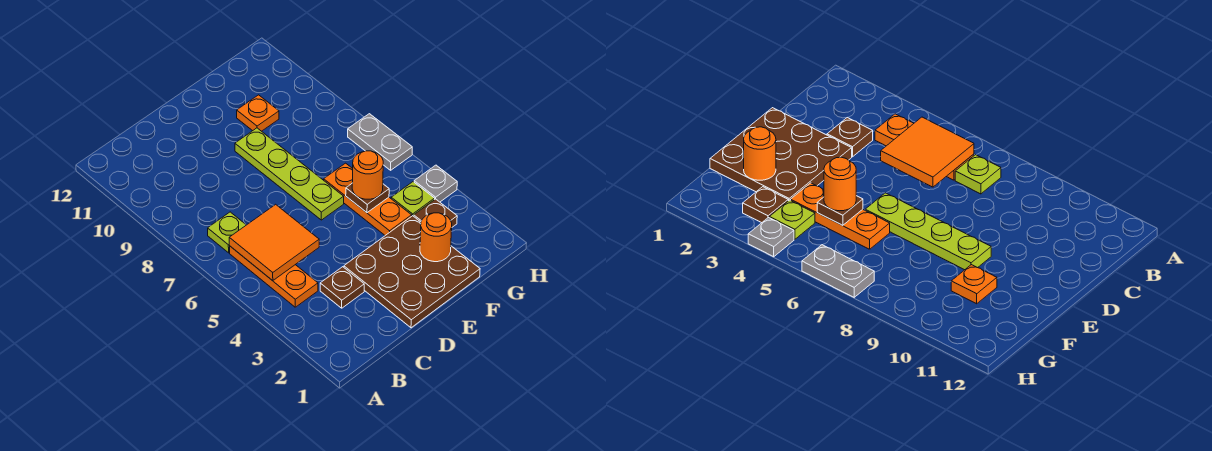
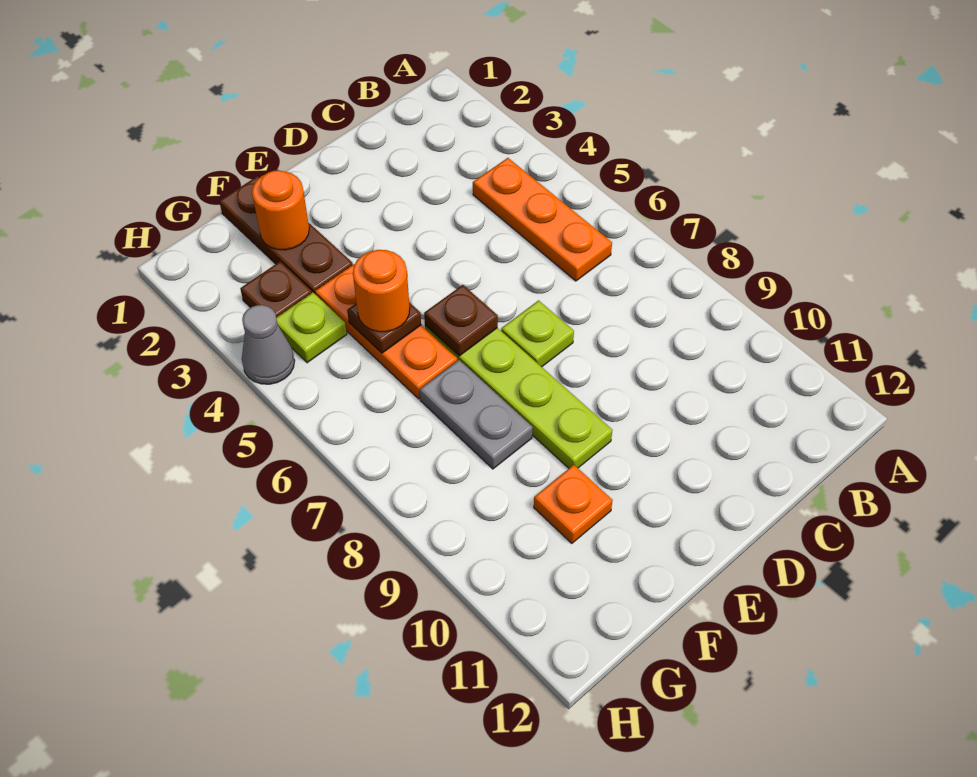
orange 2x2 tile [229,204,319,281] -> none
lime 1x1 plate [208,212,246,253] -> lime 1x1 plate moved to [501,300,574,367]
brown 1x1 plate [320,267,364,308] -> brown 1x1 plate moved to [424,285,498,356]
brown 3x3 plate [344,216,480,328] -> brown 1x3 plate [219,176,353,295]
grey 1x1 plate [414,165,457,202] -> grey 1x1 cone [242,305,295,384]
grey 1x2 plate [348,114,412,170] -> grey 1x2 plate moved to [420,360,533,469]

